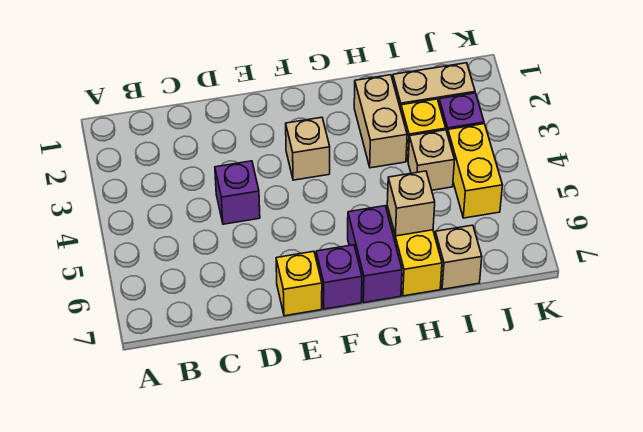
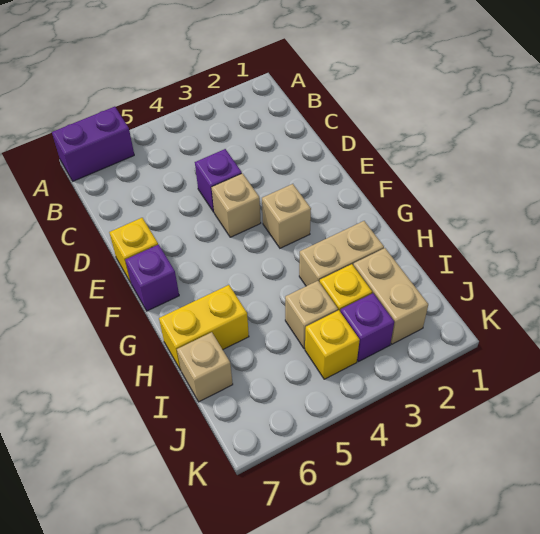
purple 1x2 brick [348,206,402,302] -> purple 1x2 brick moved to [52,107,134,181]
tan 1x1 brick [387,171,435,236] -> tan 1x1 brick moved to [212,173,261,237]
yellow 1x2 brick [448,124,502,218] -> yellow 1x1 brick [305,310,360,379]

